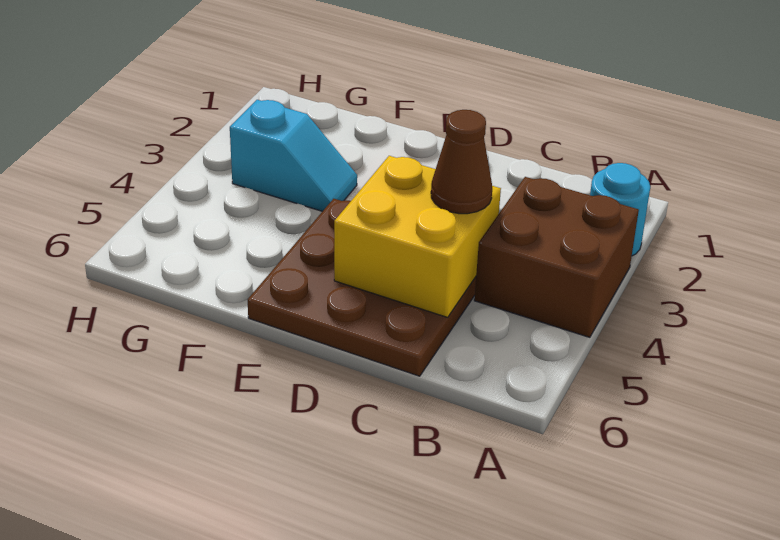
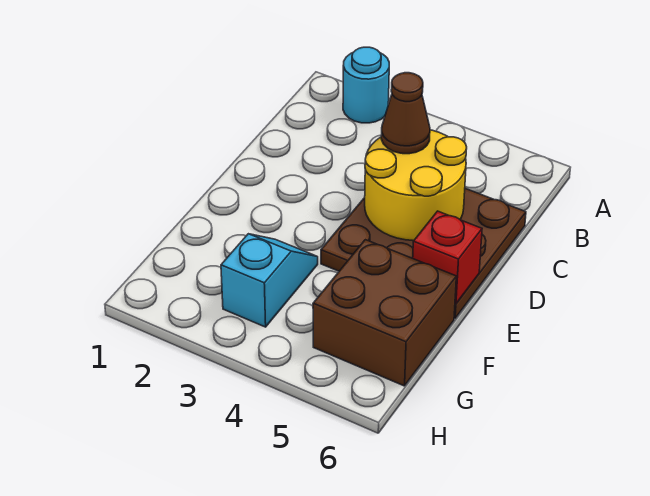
brown 2x2 brick [474,177,639,337] -> brown 2x2 brick moved to [313,240,456,386]
yellow 2x2 brick [334,156,501,317] -> yellow 2x2 round brick [365,130,467,241]
none -> red 1x1 brick [413,211,482,304]

